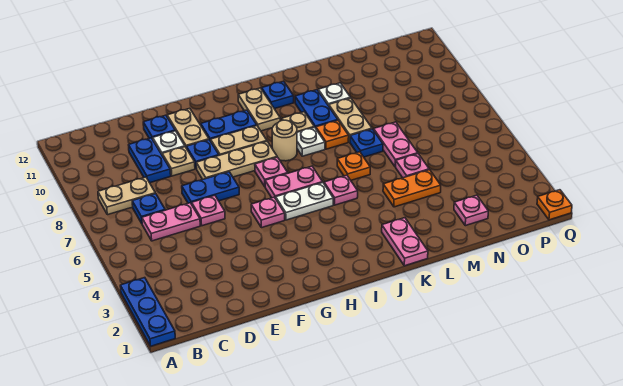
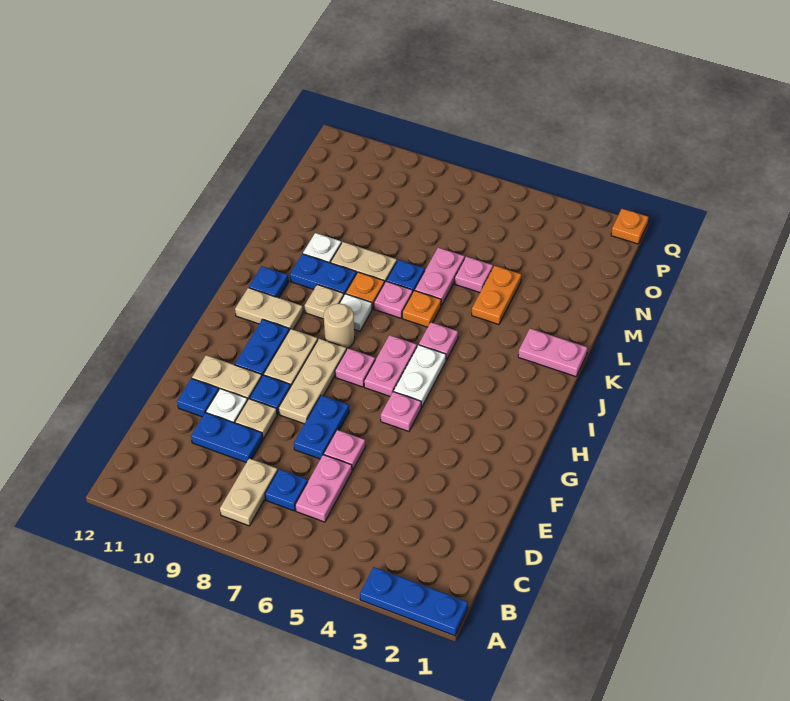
pink 1x2 plate [374,122,418,167] -> pink 1x2 plate turned to [415,248,465,306]
pink 1x1 plate [454,195,488,226] -> pink 1x1 plate moved to [374,281,413,318]

